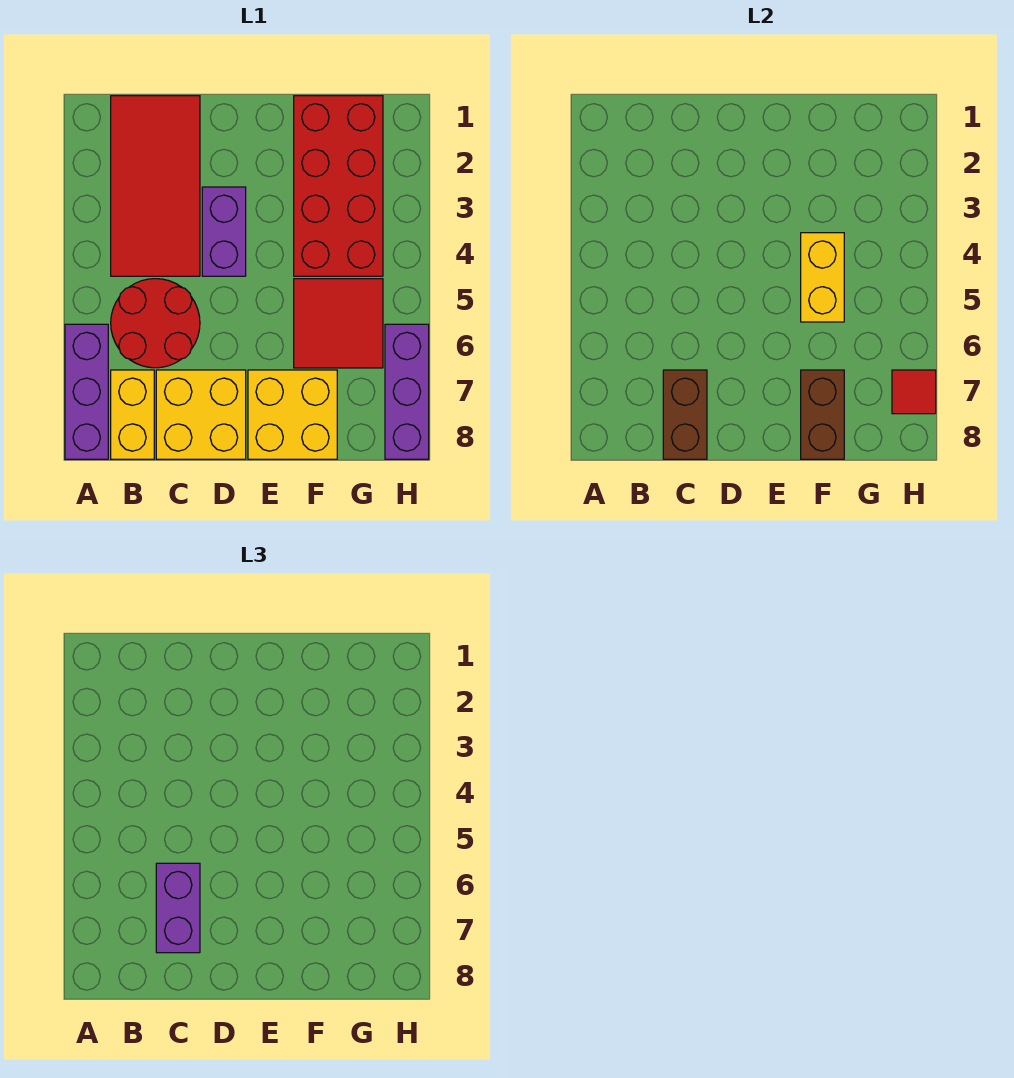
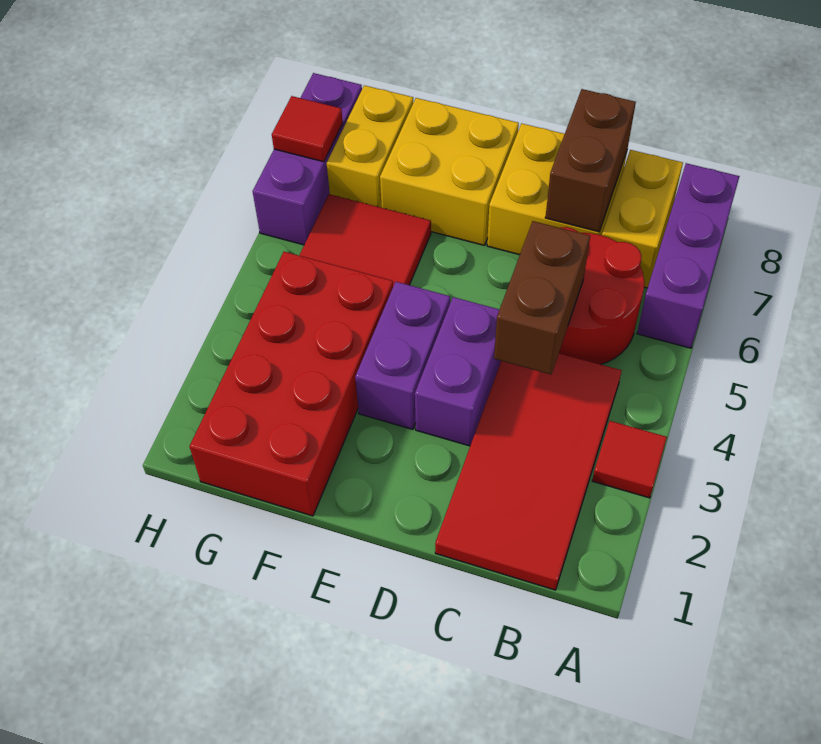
none -> red 1x1 tile [592,421,667,498]
purple 1x2 brick [156,863,200,953] -> purple 1x2 brick moved to [355,282,450,429]
yellow 1x2 brick [801,233,844,322] -> yellow 1x2 brick moved to [327,85,413,208]
brown 1x2 brick [801,370,844,459] -> brown 1x2 brick moved to [494,221,590,374]

